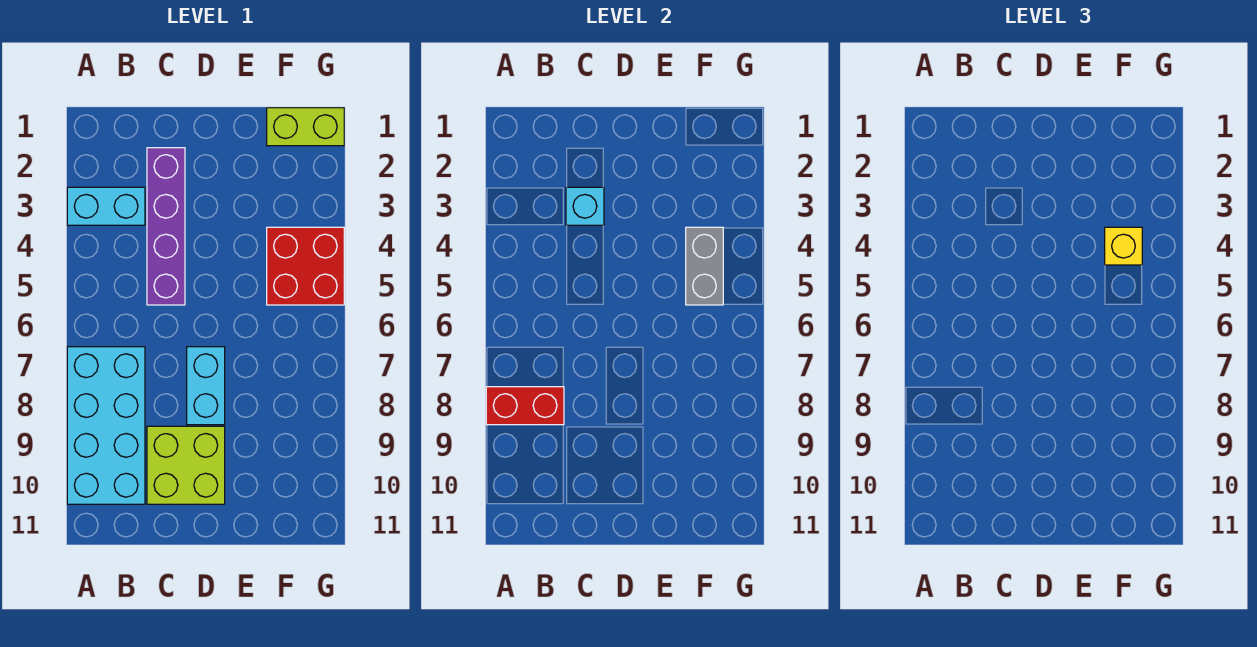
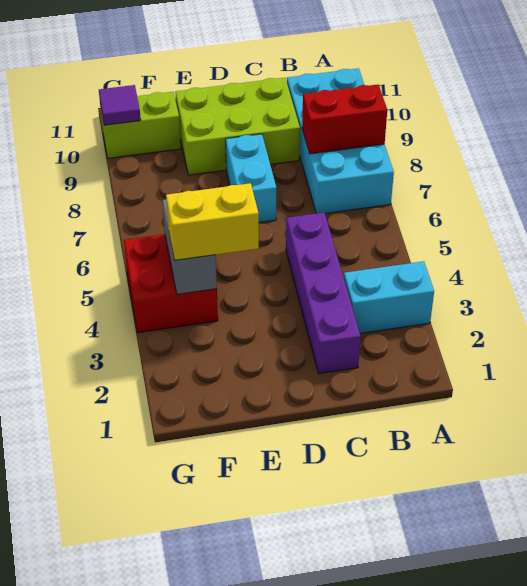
cyan 1x1 brick [566,187,604,225] -> none
lime 2x2 brick [147,426,225,504] -> lime 2x3 brick [175,78,300,175]
lime 1x2 brick [267,108,344,146] -> lime 1x2 brick moved to [100,92,181,158]
yellow 1x1 brick [1105,227,1142,265] -> yellow 1x2 brick [166,183,259,260]
none -> purple 1x1 tile [99,85,141,125]

